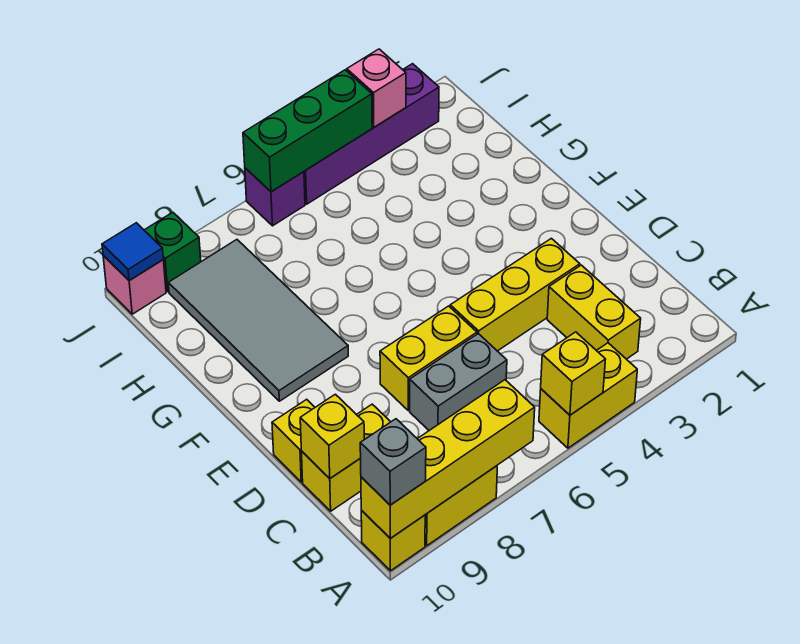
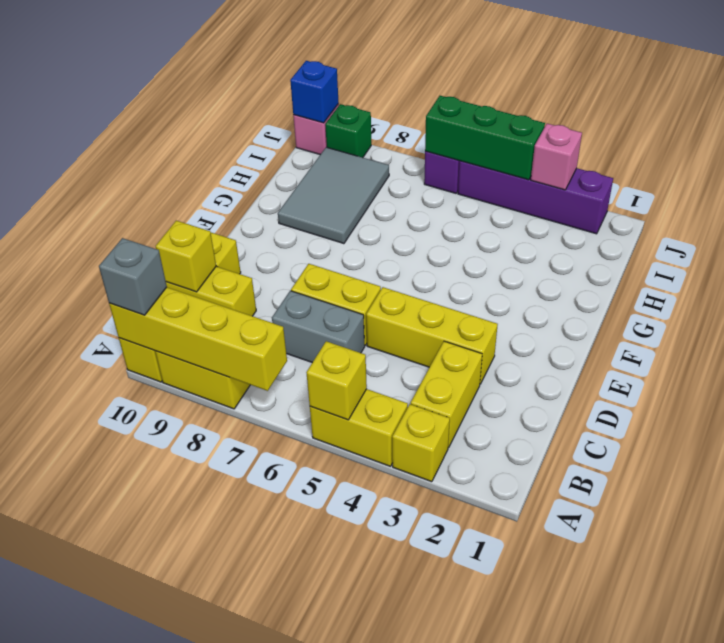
none -> yellow 1x1 brick [392,404,450,482]
grey 2x4 tile [168,240,348,401] -> grey 2x3 tile [278,147,389,244]
blue 1x1 tile [102,223,163,281] -> blue 1x1 brick [290,61,339,123]

